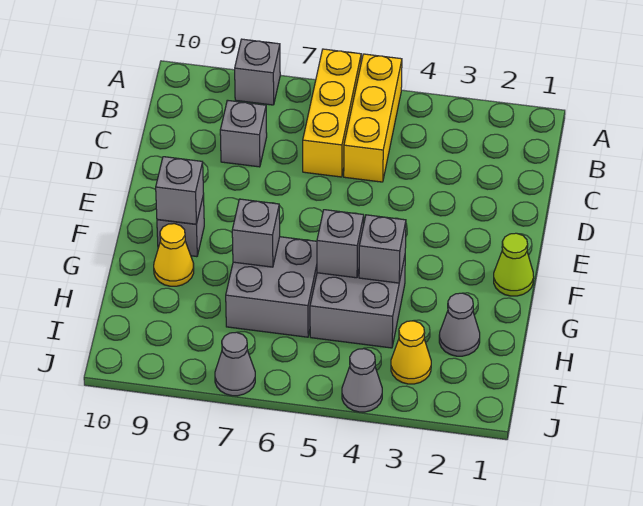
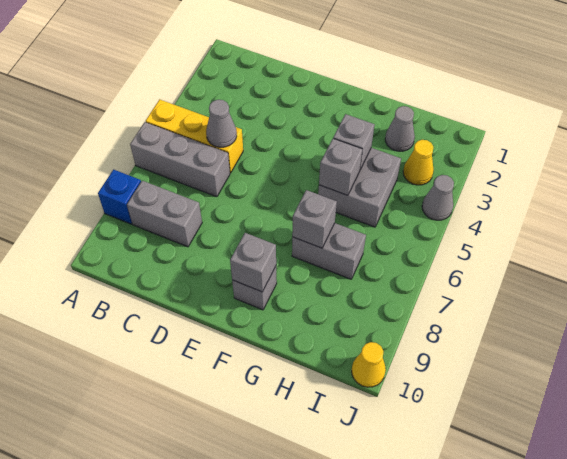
yellow 1x3 brick [303,49,361,177] -> grey 1x3 brick [130,122,230,197]
grey 1x1 brick [235,39,280,105] -> blue 1x1 brick [98,170,141,224]
grey 1x1 brick [220,100,267,167] -> grey 1x2 brick [127,181,202,247]
lime 1x1 cone [494,233,534,296] -> none
grey 2x2 brick [226,237,317,337] -> grey 1x2 brick [292,223,366,279]
yellow 1x1 cone [154,224,194,286] -> yellow 1x1 cone moved to [352,342,386,387]
grey 1x1 cone [215,332,255,396] -> grey 1x1 cone moved to [206,100,237,147]

